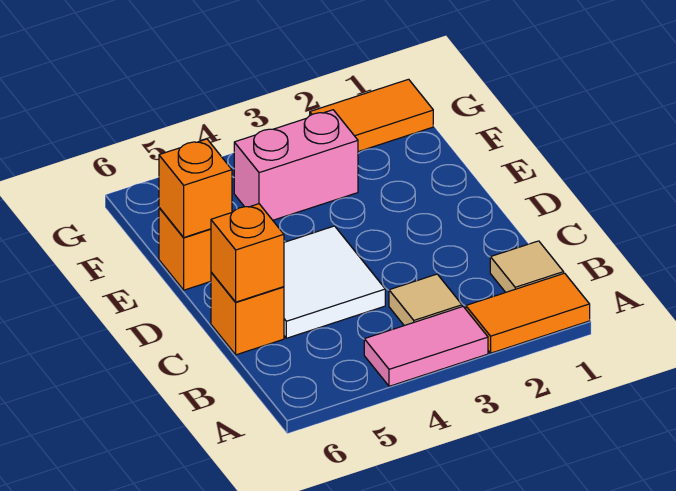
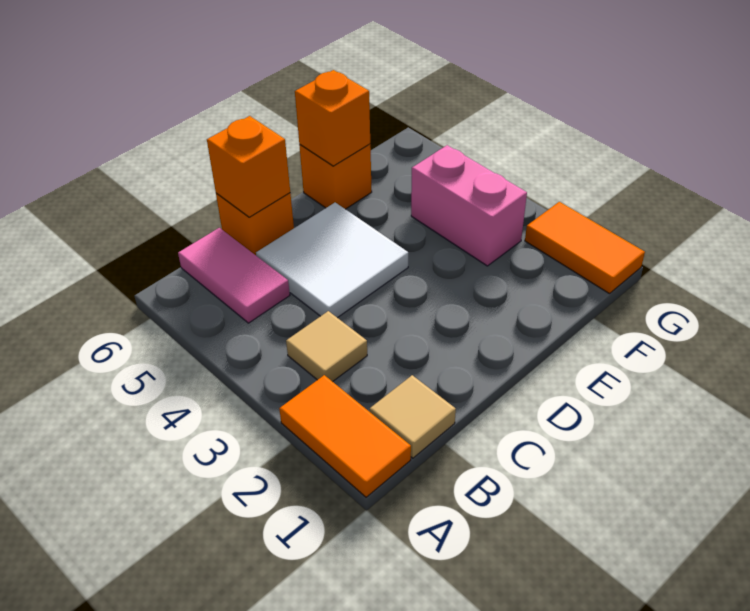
pink 1x2 tile [364,307,488,386] -> pink 1x2 tile moved to [178,228,290,323]

